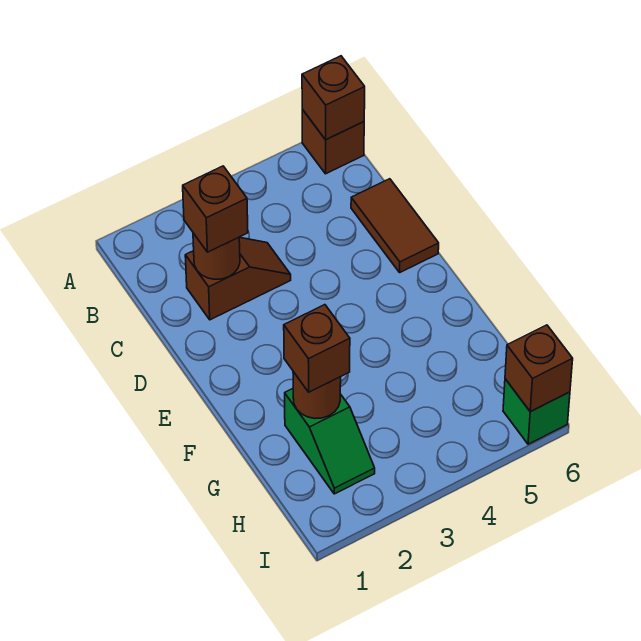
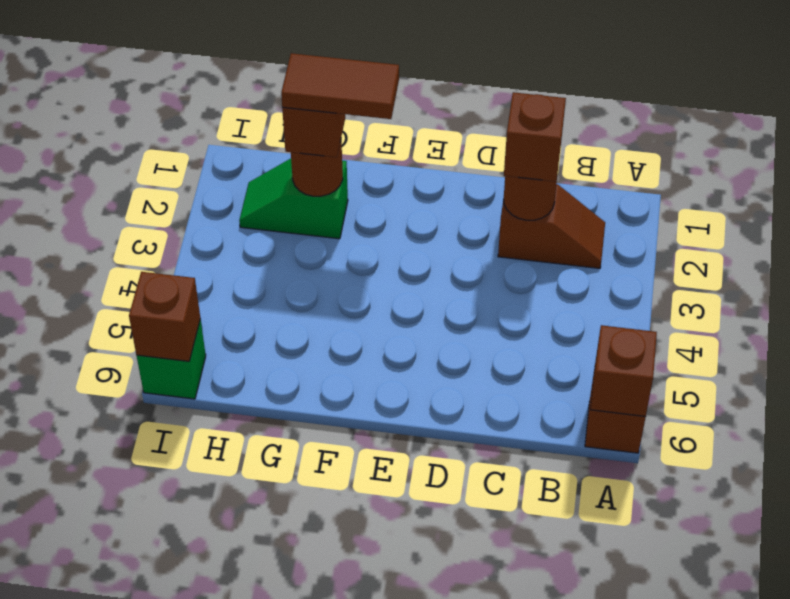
brown 1x2 slope [185,237,291,320] -> brown 1x2 slope turned to [498,184,605,268]
brown 1x2 tile [351,179,439,272] -> brown 1x2 tile moved to [281,53,399,119]

